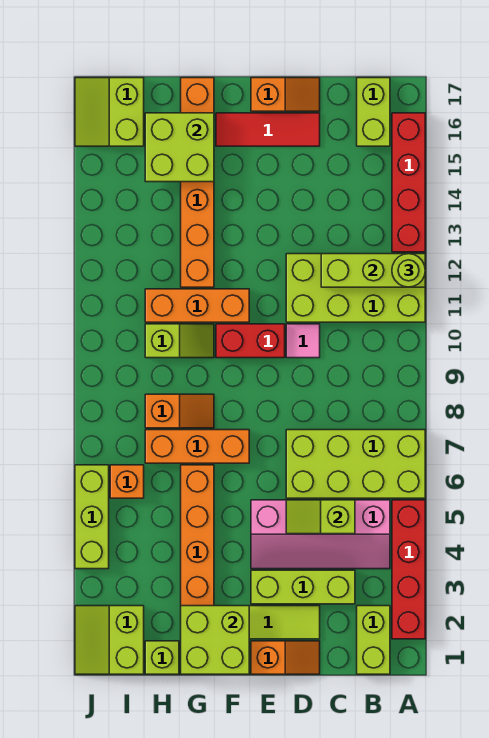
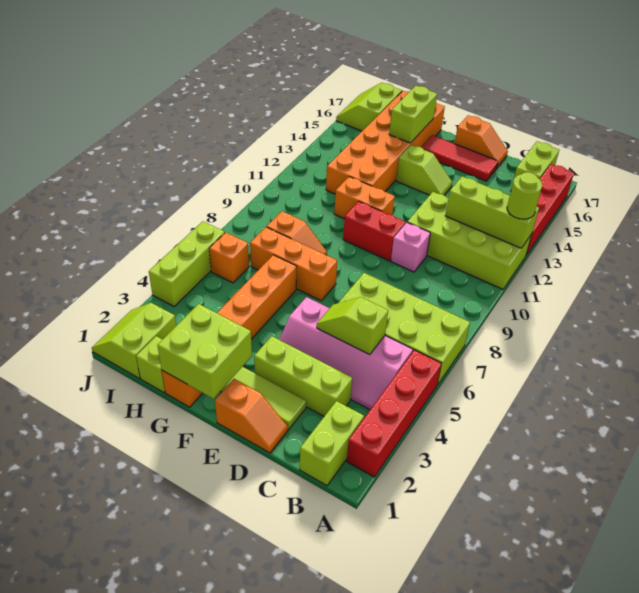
pink 1x1 tile [286,324,320,358] -> pink 1x1 brick [391,223,430,272]
orange 1x3 brick [145,289,249,322] -> orange 1x2 brick [334,177,395,219]
lime 1x2 slope [145,324,214,358] -> lime 1x2 slope moved to [396,145,452,195]
orange 1x6 brick [181,78,214,287] -> orange 2x6 brick [326,91,445,194]
lime 2x2 brick [145,113,214,182] -> lime 1x2 brick [389,86,437,143]

